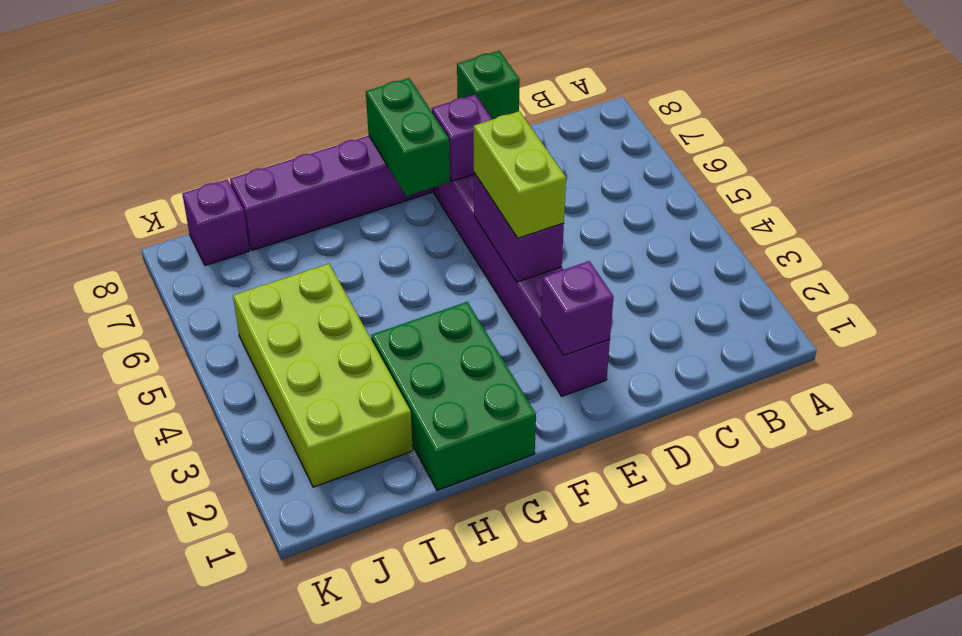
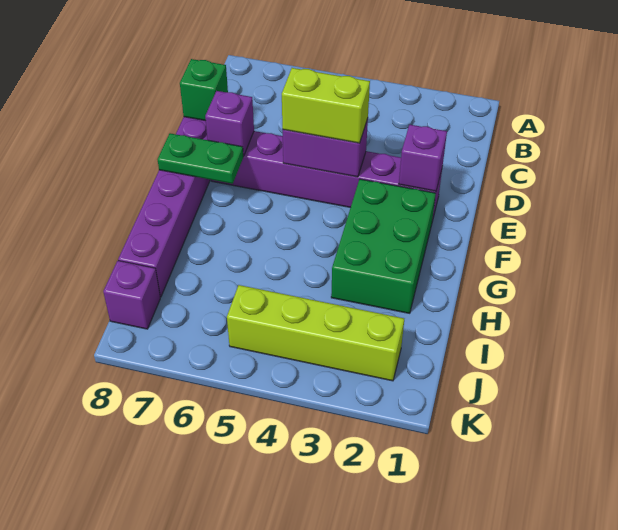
green 1x2 brick [366,78,450,196] -> green 1x2 plate [158,133,243,184]
green 2x3 brick [371,302,536,490] -> green 2x3 brick turned to [331,179,436,313]
lime 2x4 brick [233,264,413,487] -> lime 1x4 brick [227,285,404,381]

